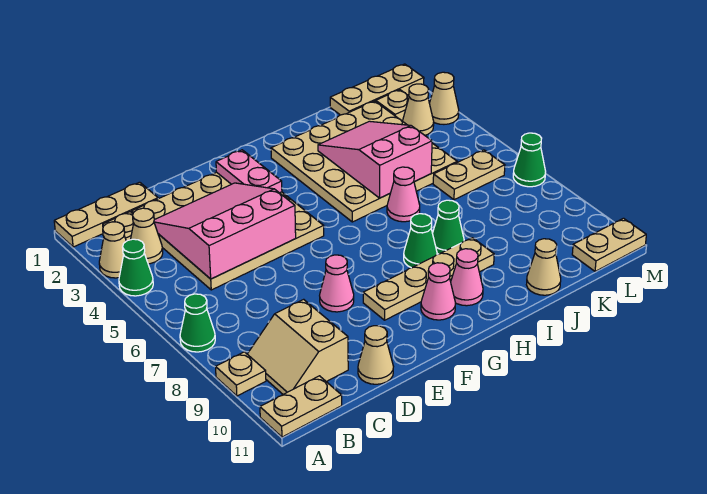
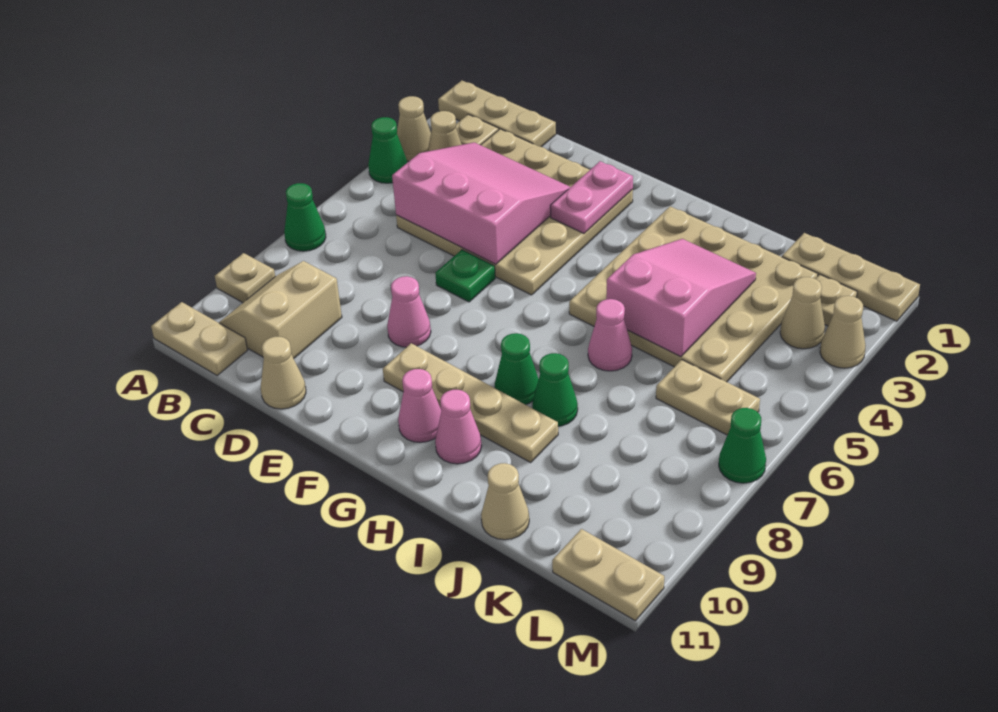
none -> green 1x1 plate [435,250,495,302]

